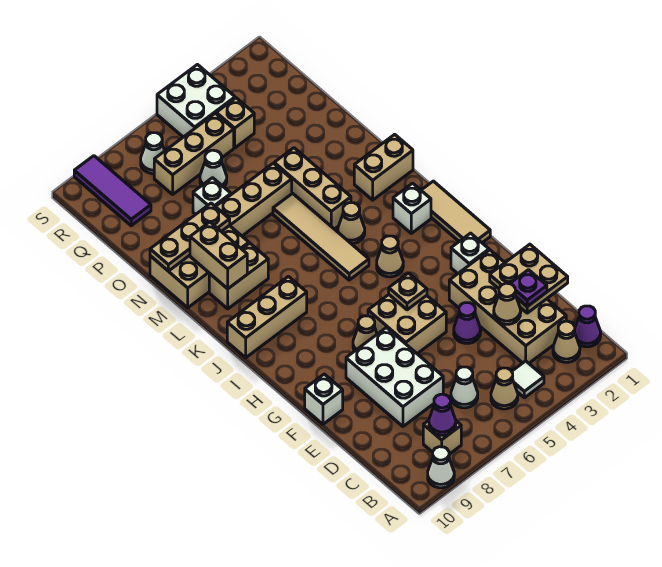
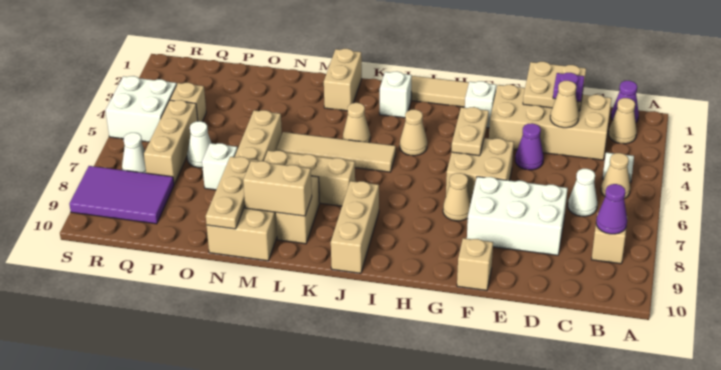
white 1x1 cone [428,447,454,488] -> none
white 1x1 brick [305,374,343,424] -> tan 1x1 brick [457,238,493,290]
tan 1x1 plate [389,273,427,310] -> tan 1x2 plate [452,107,489,156]
tan 1x3 brick [274,148,351,229] -> tan 1x3 brick moved to [264,151,355,206]
purple 1x3 tile [74,156,151,226] -> purple 2x3 tile [69,166,174,224]

